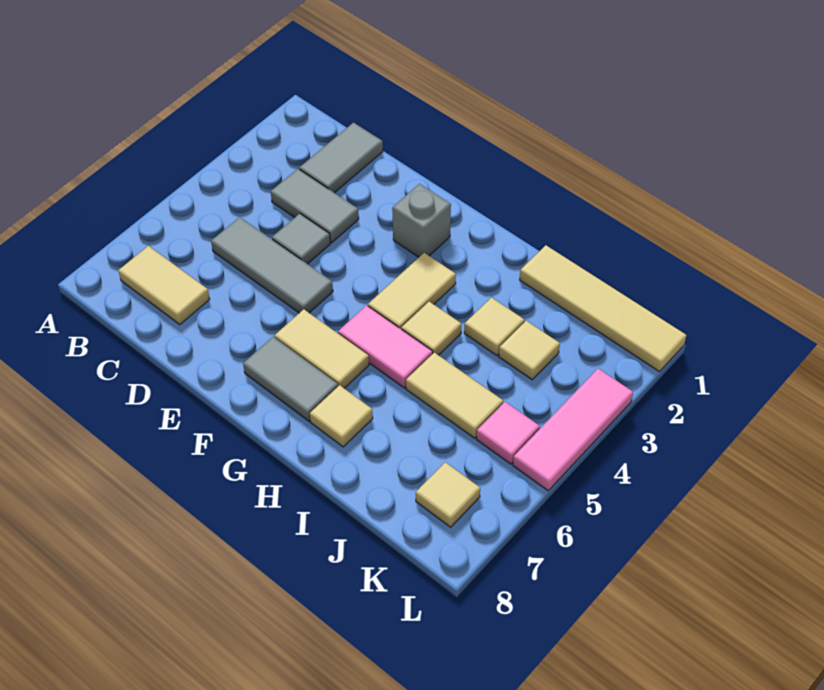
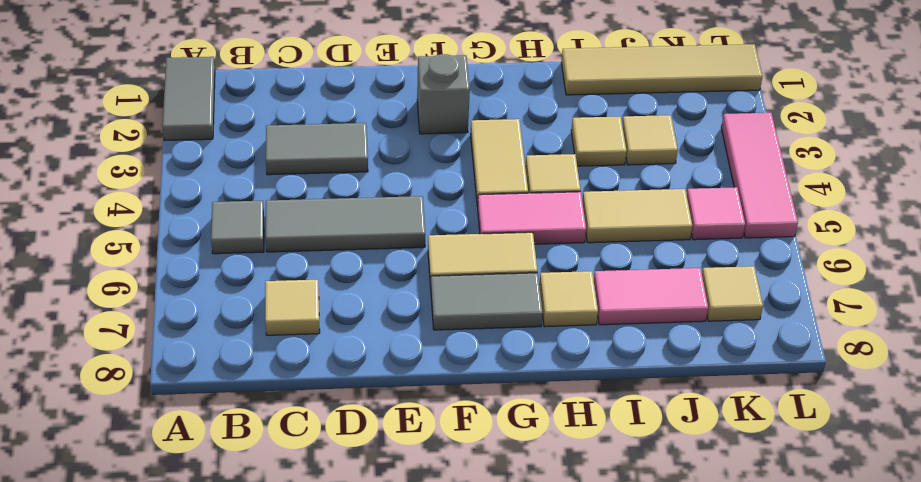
tan 1x2 tile [118,246,210,325] -> tan 1x1 tile [265,280,320,335]
grey 1x2 tile [299,123,383,193] -> grey 1x2 tile moved to [162,57,215,141]
grey 1x1 tile [272,214,330,264] -> grey 1x1 tile moved to [211,201,264,254]
none -> pink 1x2 tile [594,268,708,325]

